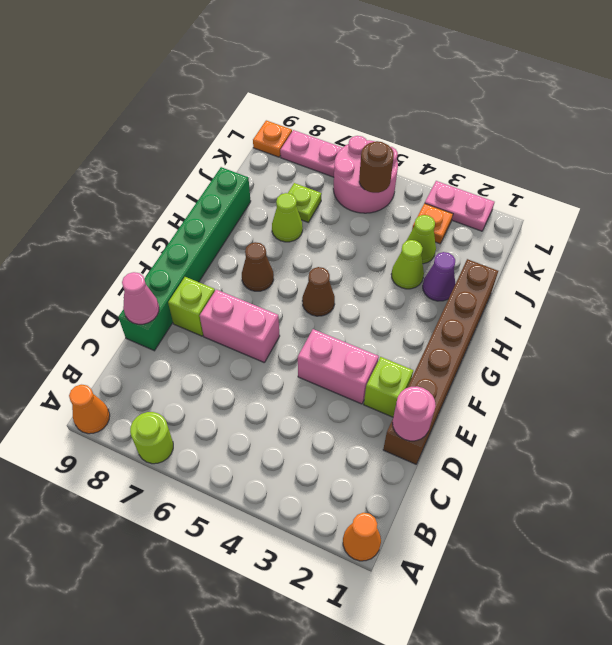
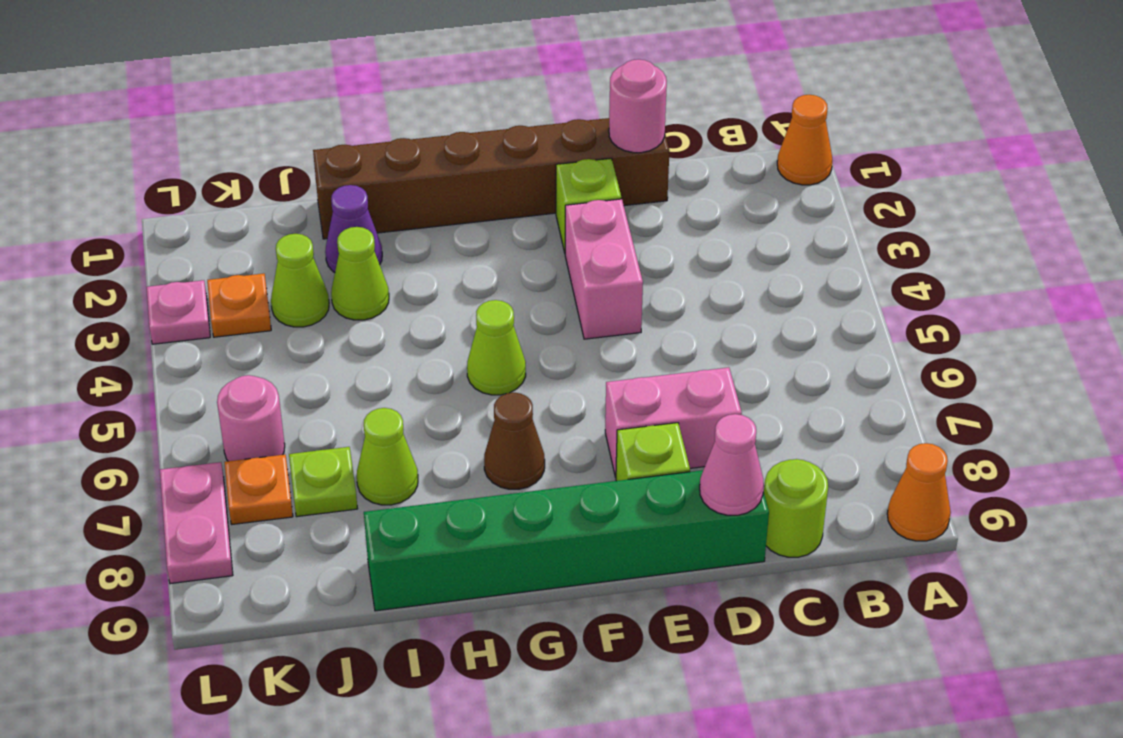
lime 1x1 round brick [130,412,173,464] -> lime 1x1 round brick moved to [764,459,828,557]
pink 1x2 brick [200,290,280,363] -> pink 1x2 brick turned to [605,368,742,477]
brown 1x1 cone [302,267,335,316] -> lime 1x1 cone [467,300,526,395]
pink 2x2 round brick [333,136,398,213] -> pink 1x1 round brick [217,375,285,461]
brown 1x1 round brick [359,141,394,193] -> none
pink 1x2 plate [425,181,494,231] -> pink 1x1 plate [147,280,210,344]
orange 1x1 plate [253,120,292,157] -> orange 1x1 plate moved to [225,455,293,524]

